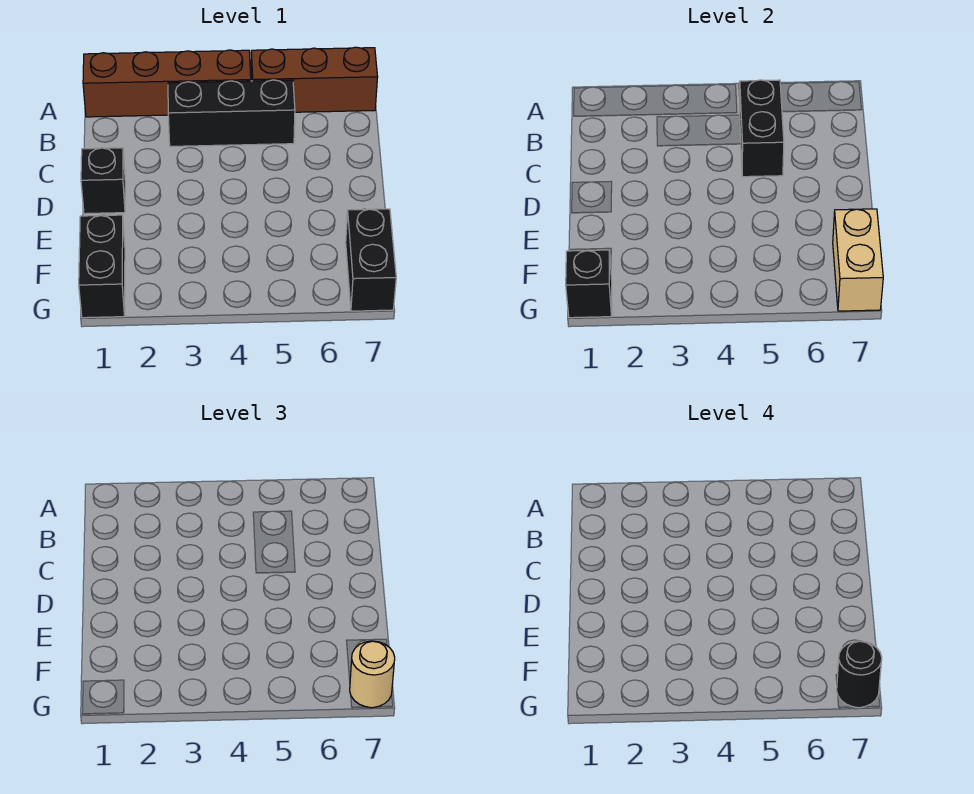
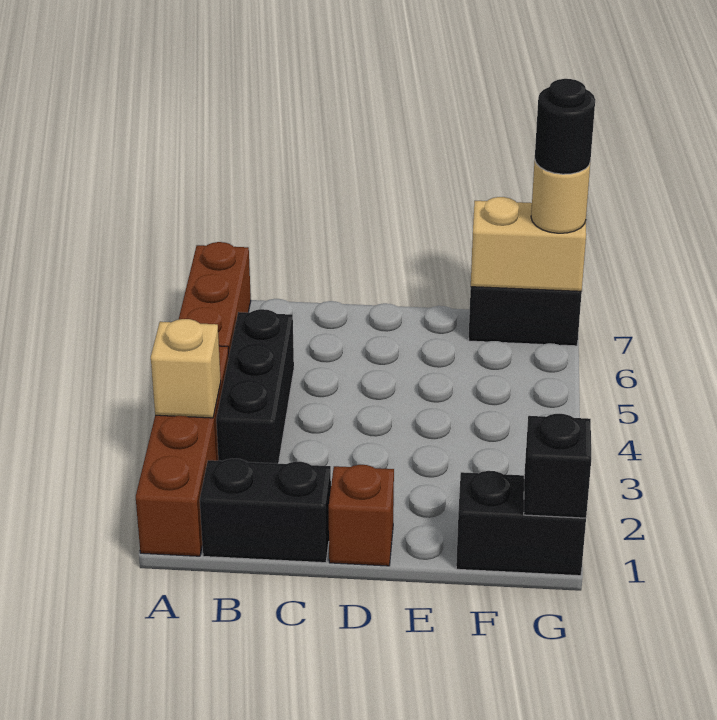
none -> tan 1x1 brick [151,319,221,418]
black 1x2 brick [739,80,784,177] -> black 1x2 brick moved to [200,459,331,563]
black 1x1 brick [81,148,125,214] -> brown 1x1 brick [329,465,394,566]

